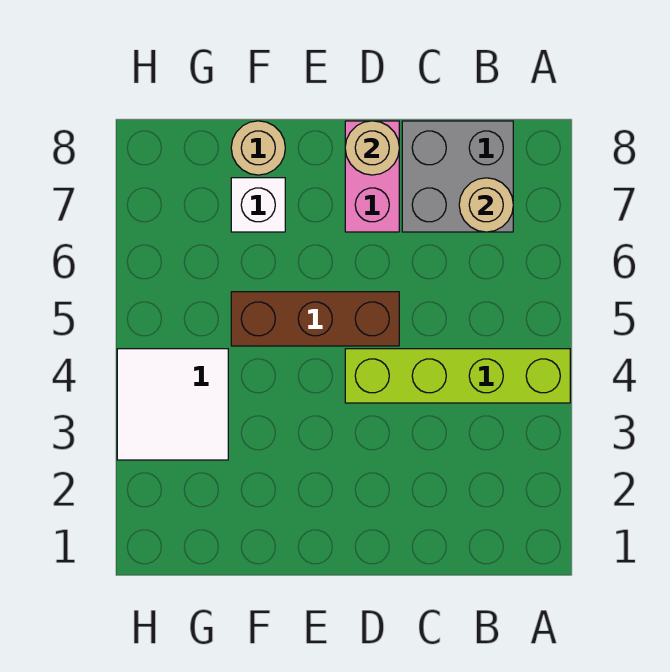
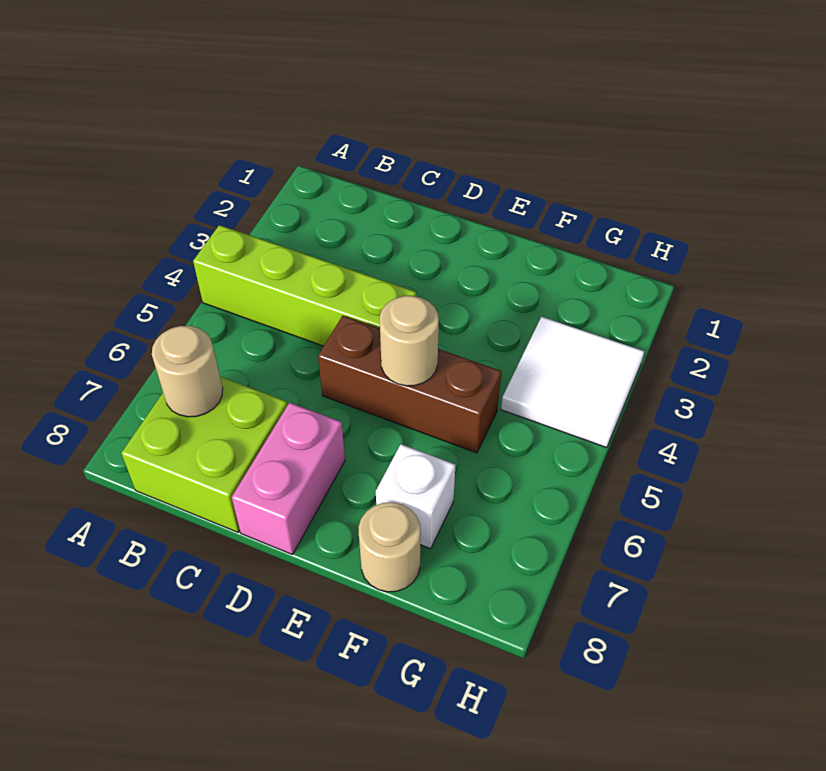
grey 2x2 brick [402,121,513,232] -> lime 2x2 brick [121,377,287,532]
tan 1x1 round brick [345,121,399,175] -> tan 1x1 round brick moved to [380,296,439,386]

